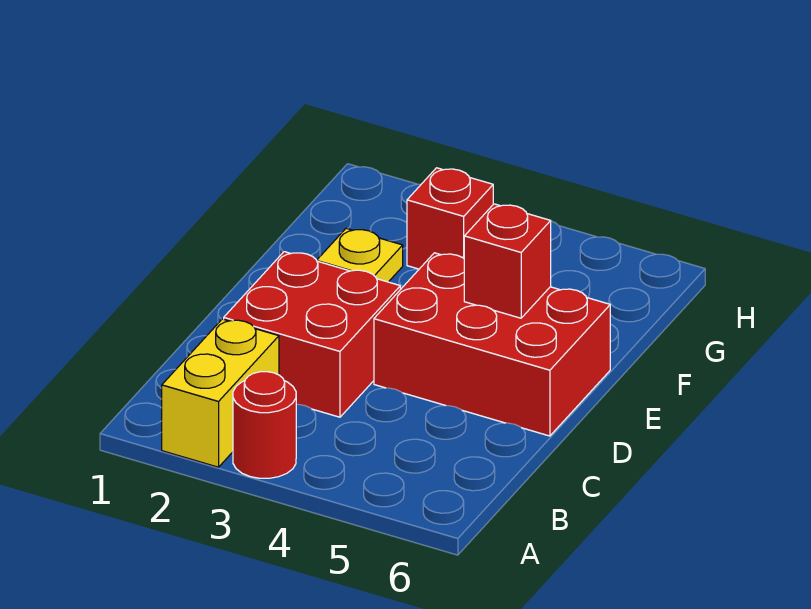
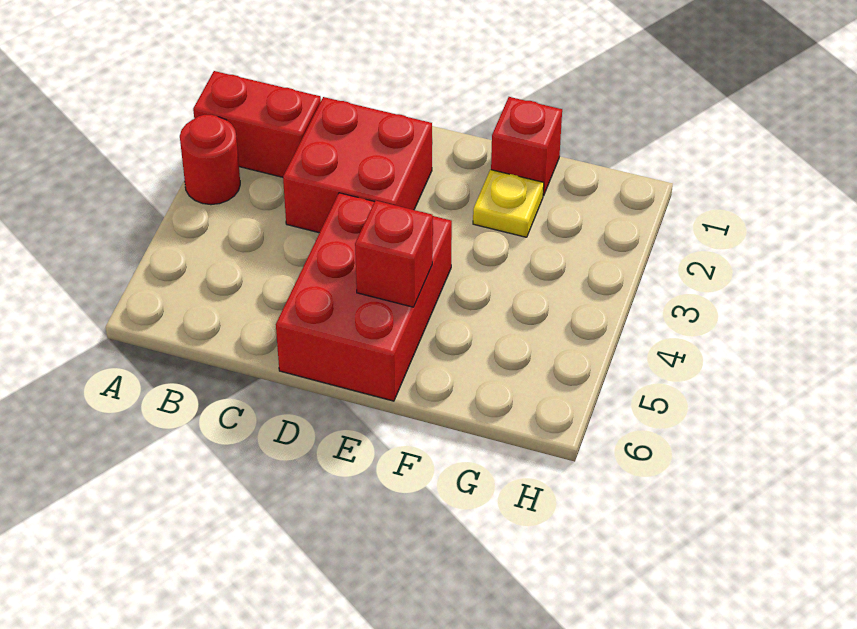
yellow 1x2 brick [162,319,279,467] -> red 1x2 brick [193,71,321,177]
red 1x1 brick [407,168,493,269] -> red 1x1 brick moved to [491,97,562,196]

